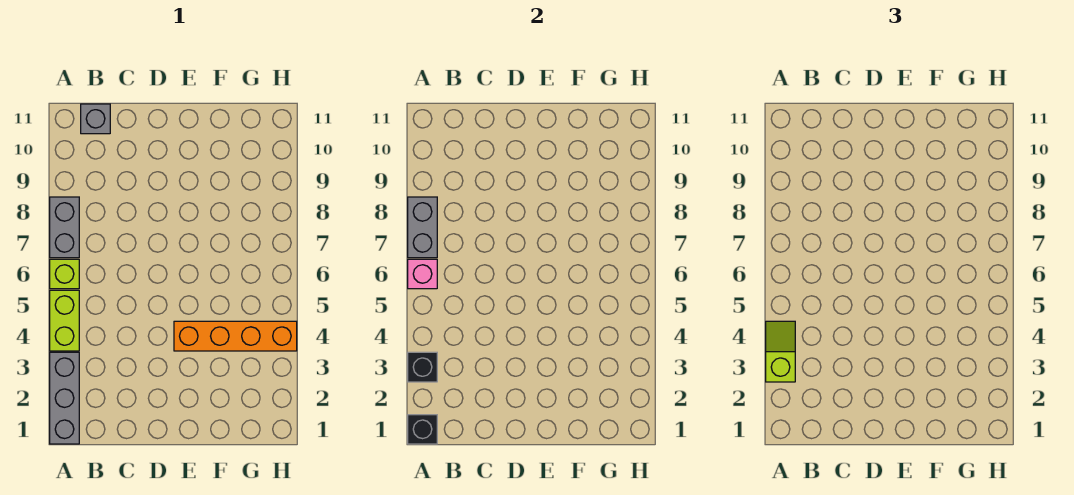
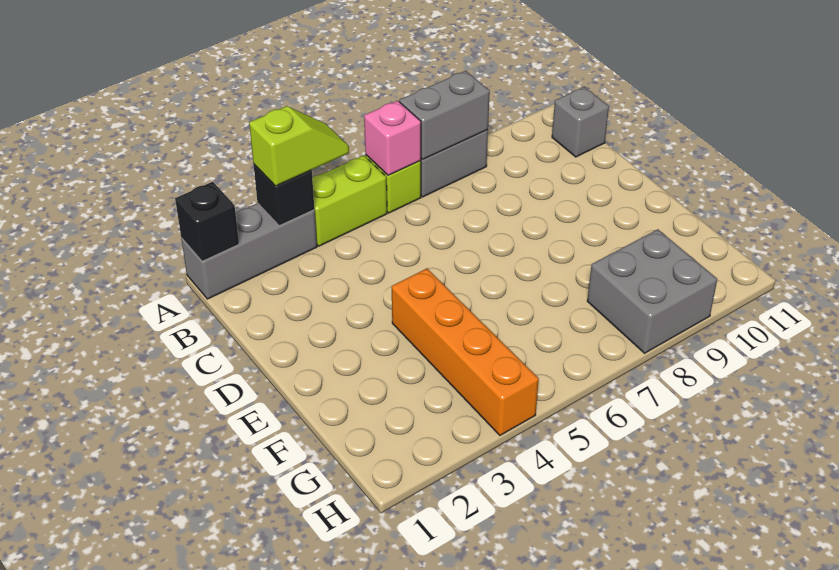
none -> grey 2x2 brick [587,229,717,353]

